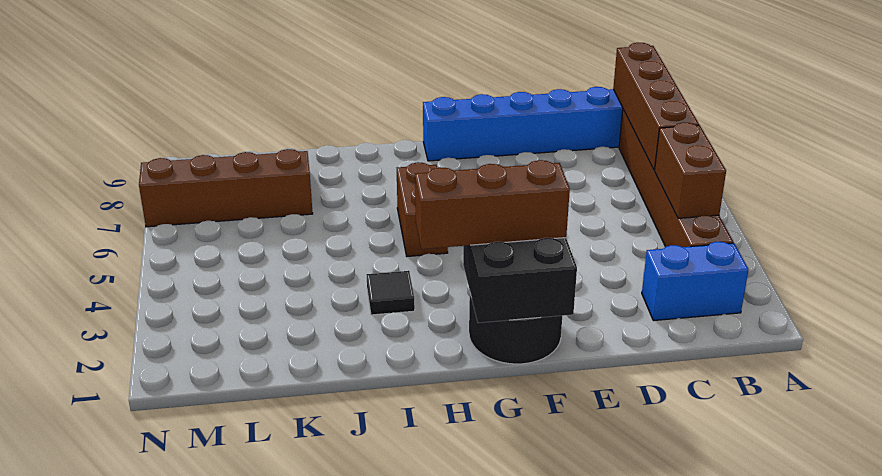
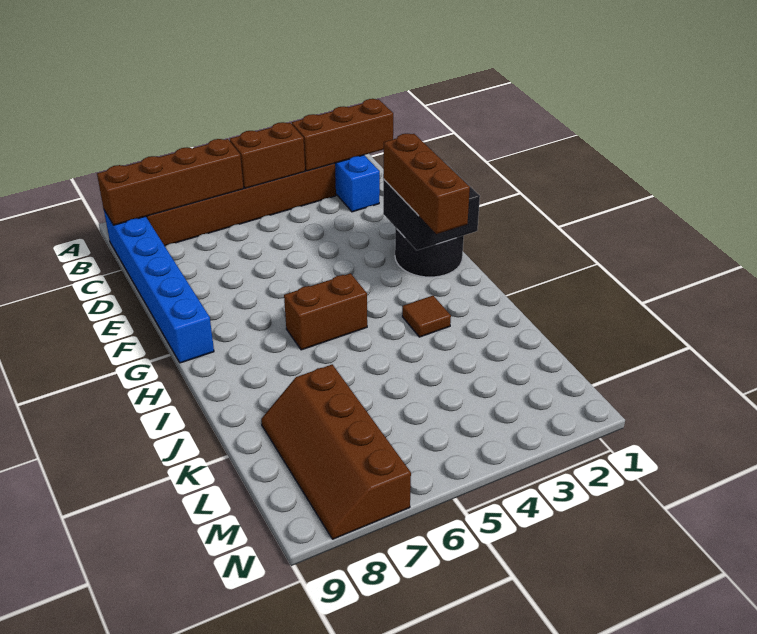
none -> brown 1x3 brick [292,99,393,171]
black 1x1 tile [367,271,415,315] -> brown 1x1 tile [402,296,451,337]

